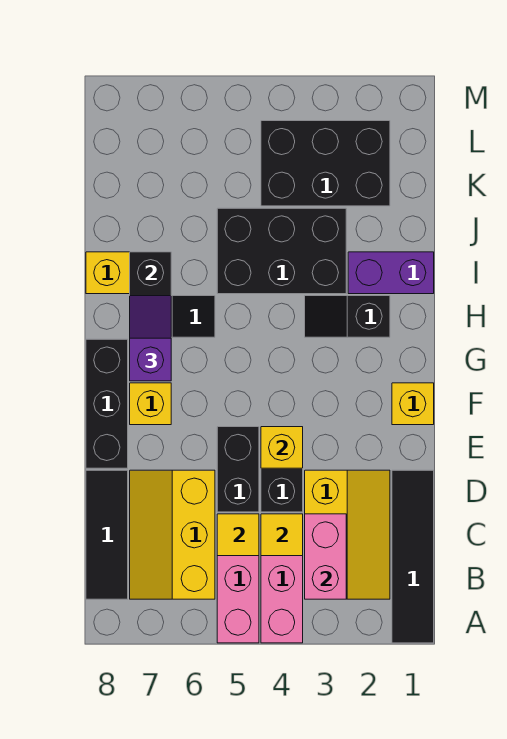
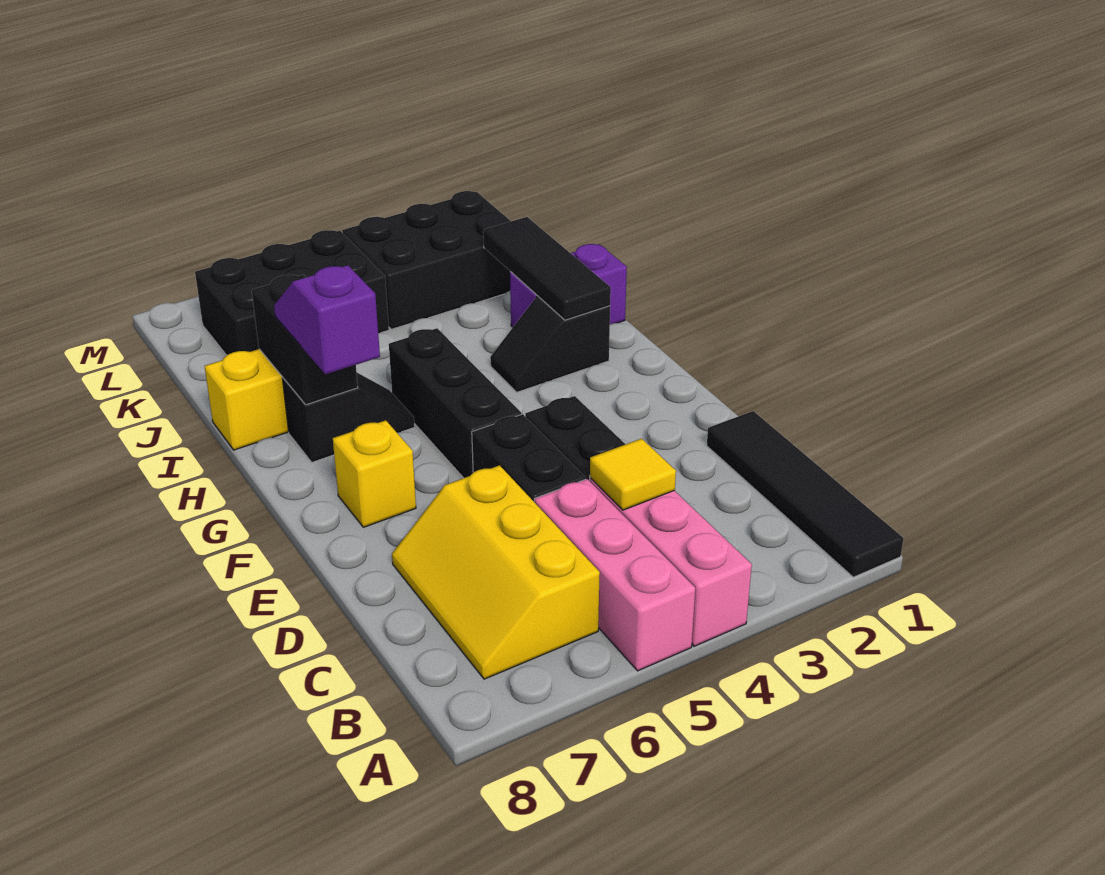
yellow 2x3 slope [305,470,390,599] -> none
pink 1x2 brick [305,514,346,599] -> none
black 1x3 tile [86,470,128,599] -> black 1x3 tile moved to [483,217,611,320]
yellow 1x1 tile [217,514,259,556] -> none
yellow 1x1 brick [261,427,303,468] -> none
black 1x3 brick [86,339,128,468] -> black 1x3 brick moved to [389,328,521,478]
yellow 1x1 brick [392,383,434,425] -> none
black 2x3 brick [217,208,346,294] -> black 2x3 brick moved to [195,230,389,355]

